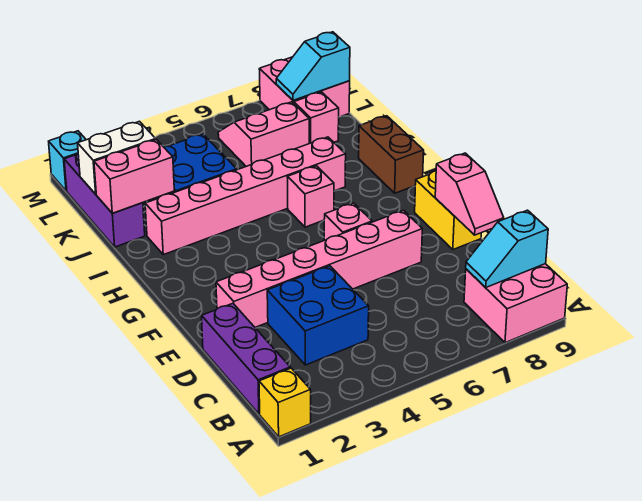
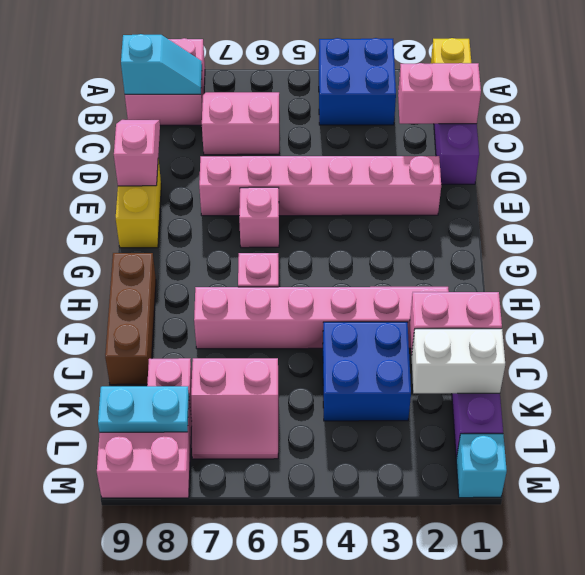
none -> pink 2x2 slope [202,92,279,155]
none -> pink 1x2 brick [398,63,481,124]
blue 2x2 brick [267,266,369,365] -> blue 2x2 brick moved to [319,38,396,125]
brown 1x2 brick [359,116,424,193] -> brown 1x3 brick [105,253,156,385]
cyan 1x2 slope [276,32,350,100] -> cyan 1x2 plate [98,386,189,432]

